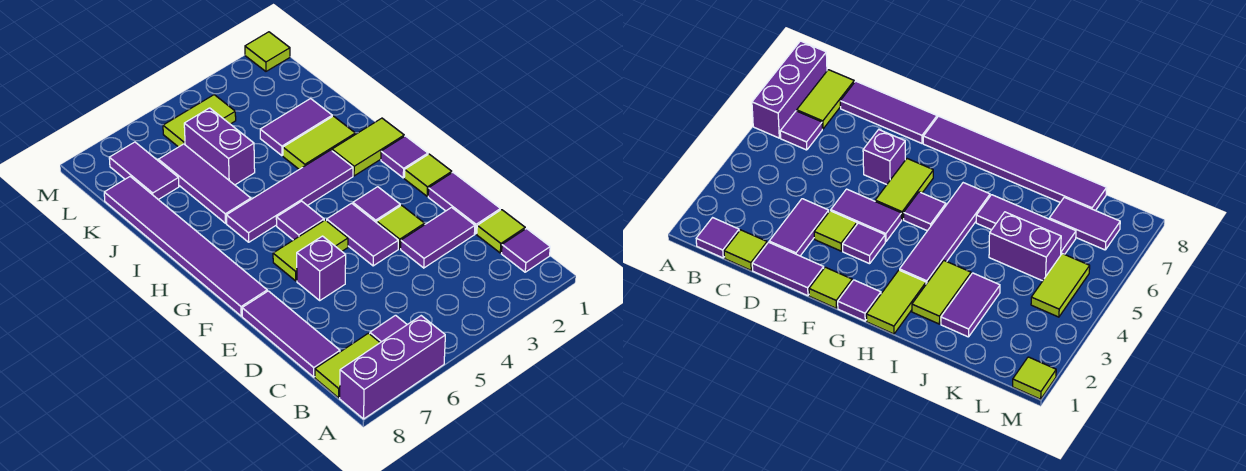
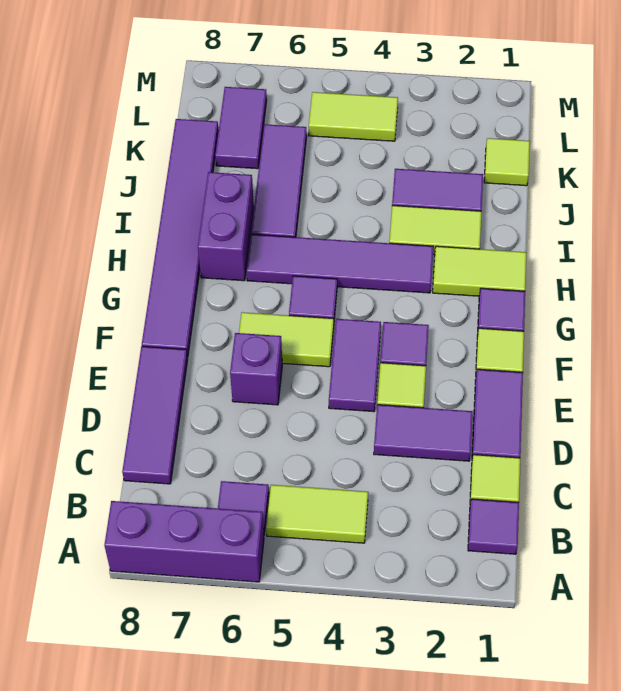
lime 1x2 tile [315,333,380,398] -> lime 1x2 tile moved to [266,485,368,543]
purple 1x2 brick [184,108,255,185] -> purple 1x2 brick moved to [198,172,254,281]
lime 1x1 tile [245,32,290,71] -> lime 1x1 tile moved to [484,138,530,186]

